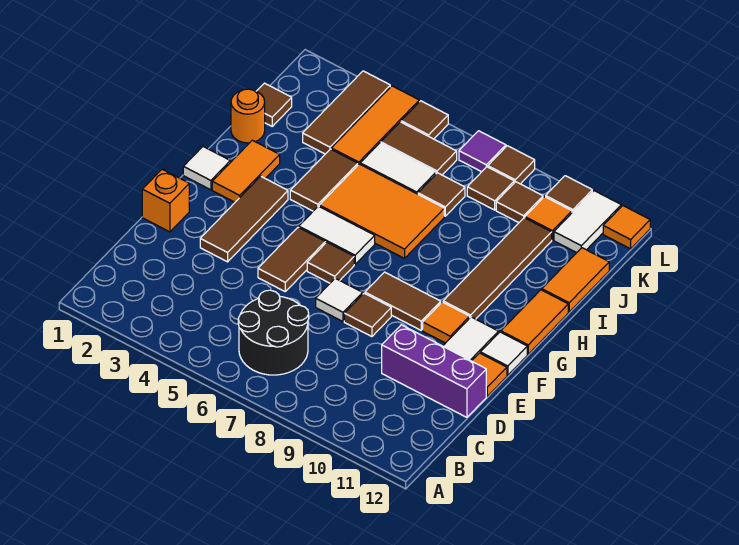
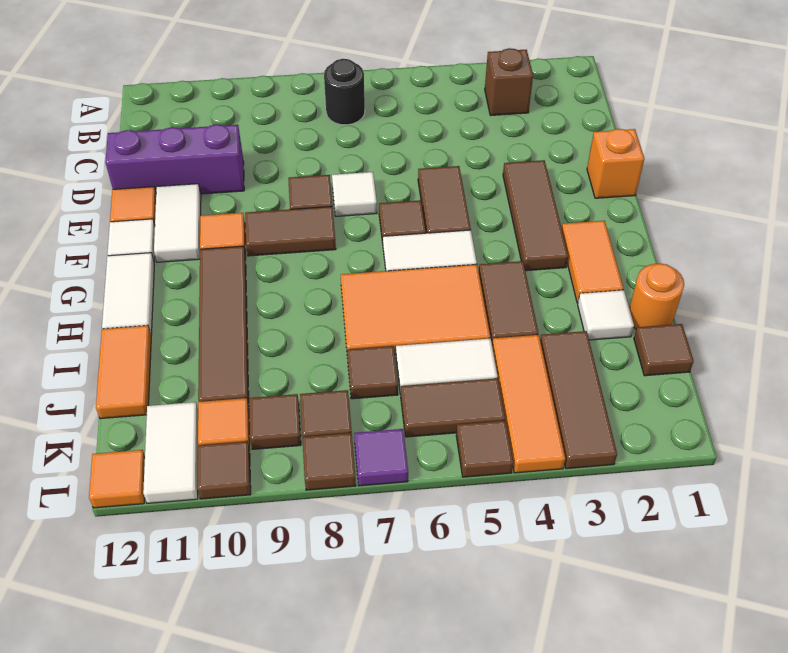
none -> brown 1x1 brick [485,48,533,115]
black 2x2 round brick [238,290,309,375] -> black 1x1 round brick [324,59,365,125]
white 1x1 tile [183,147,230,190] -> white 1x1 tile moved to [578,290,634,340]
orange 1x2 tile [501,290,568,354] -> white 1x2 tile [102,253,154,335]

